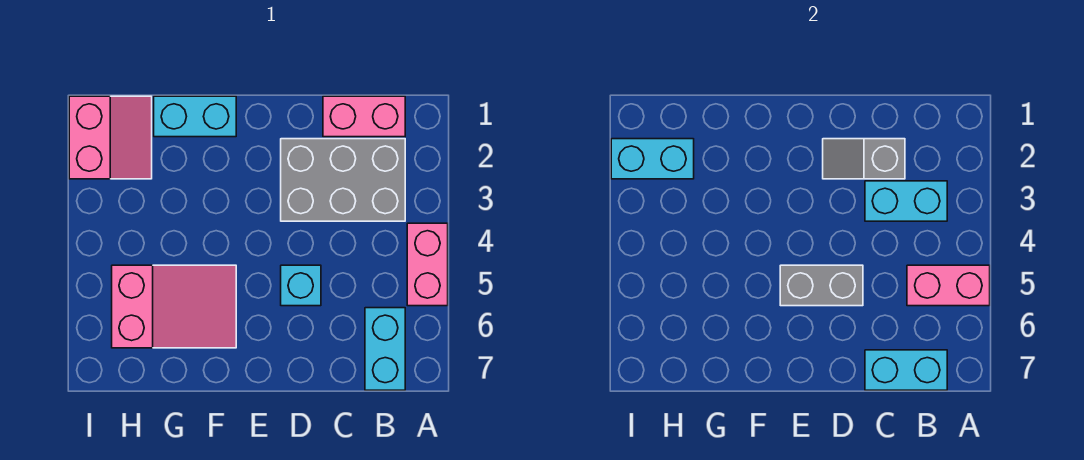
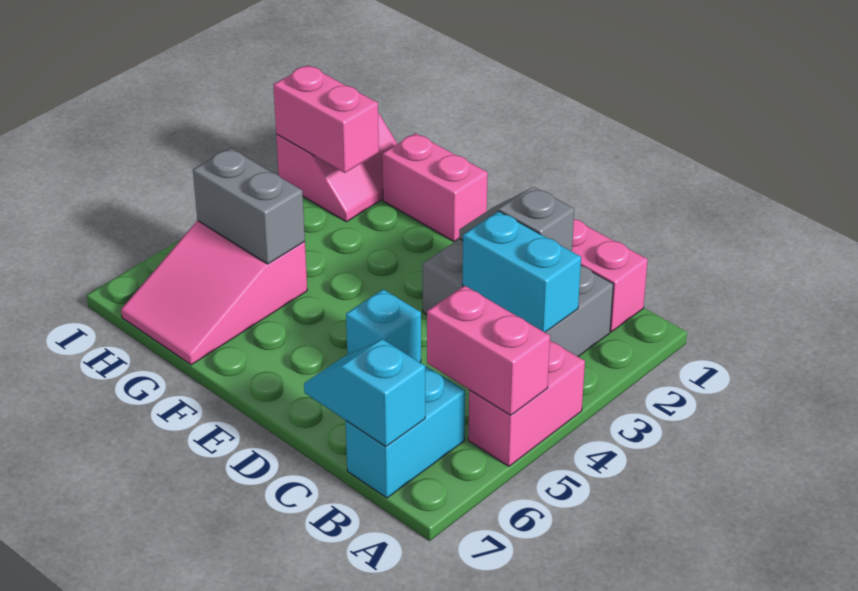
cyan 1x2 brick [865,350,947,390] -> cyan 1x2 slope [304,340,425,447]
grey 1x2 brick [780,265,863,306] -> grey 1x2 brick moved to [193,148,305,264]
cyan 1x2 brick [154,96,236,137] -> pink 1x2 brick [382,133,488,242]
pink 2x3 slope [112,265,236,348] -> pink 2x3 slope turned to [121,221,307,365]
cyan 1x2 brick [611,139,694,179] -> pink 1x2 brick [273,65,379,173]

